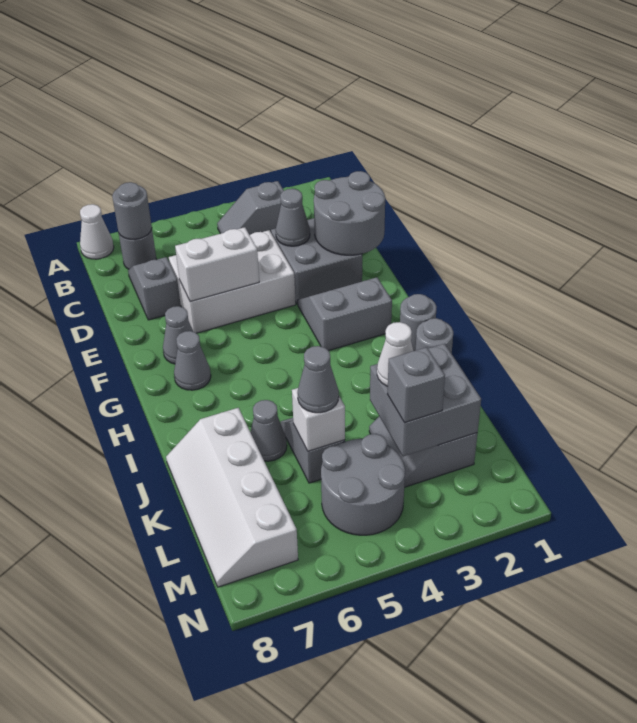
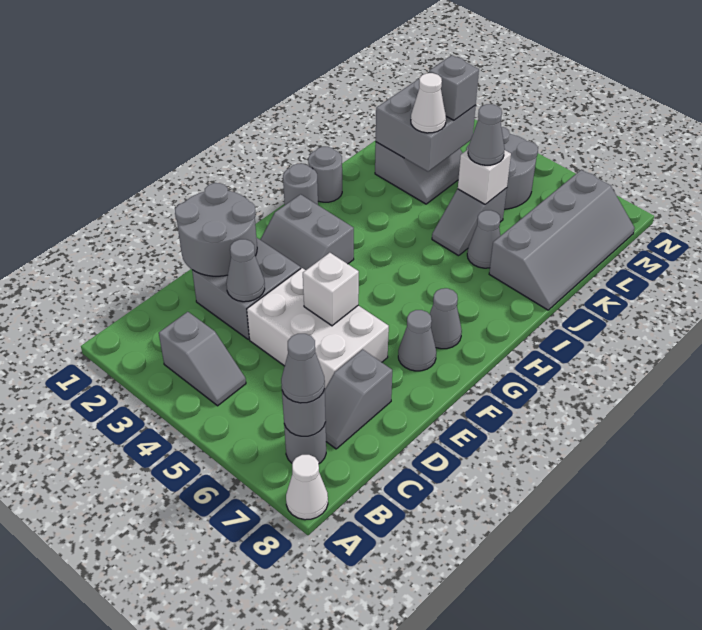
none -> grey 1x1 cone [281,334,325,403]
white 1x2 brick [175,227,259,302] -> white 1x1 brick [303,253,359,326]
white 2x4 slope [166,408,298,587] -> grey 2x4 slope [489,170,635,310]

